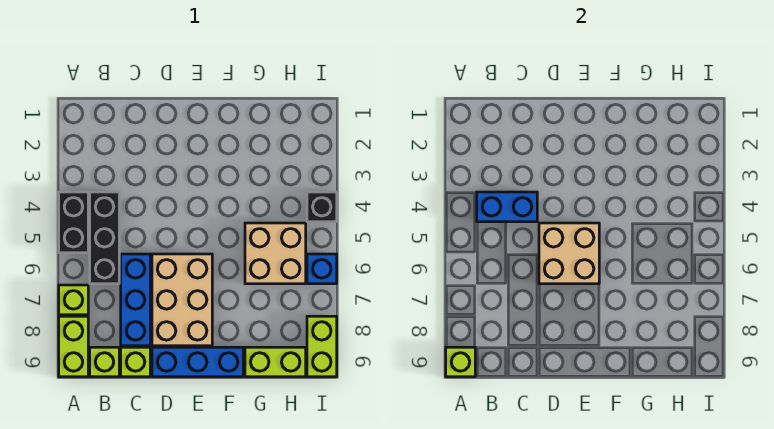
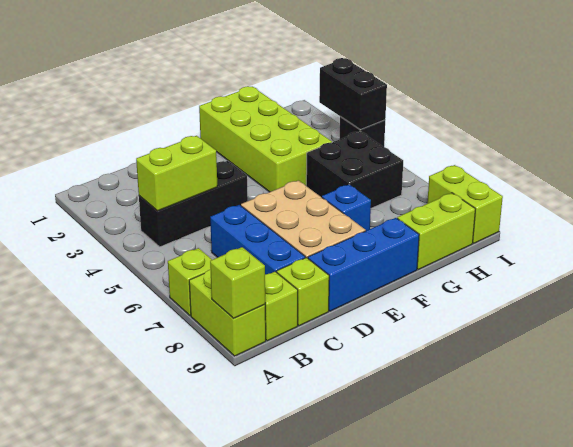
black 1x2 brick [59,192,88,253] -> black 1x2 brick moved to [319,58,387,130]
black 1x3 brick [90,192,119,284] -> black 1x3 brick turned to [139,161,248,247]
blue 1x2 brick [477,192,537,222] -> lime 1x2 brick [136,136,217,211]
tan 2x2 brick [539,223,599,284] -> none
none -> lime 2x4 brick [199,86,332,192]
tan 2x2 brick [245,223,306,284] -> black 2x2 brick [306,131,403,208]
blue 1x1 brick [307,254,337,284] -> blue 1x1 brick moved to [322,185,371,231]

